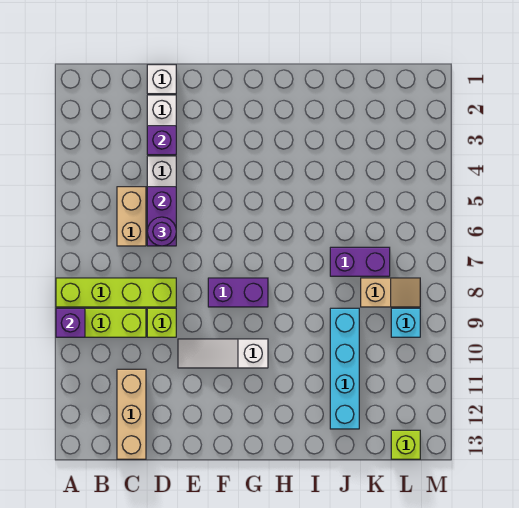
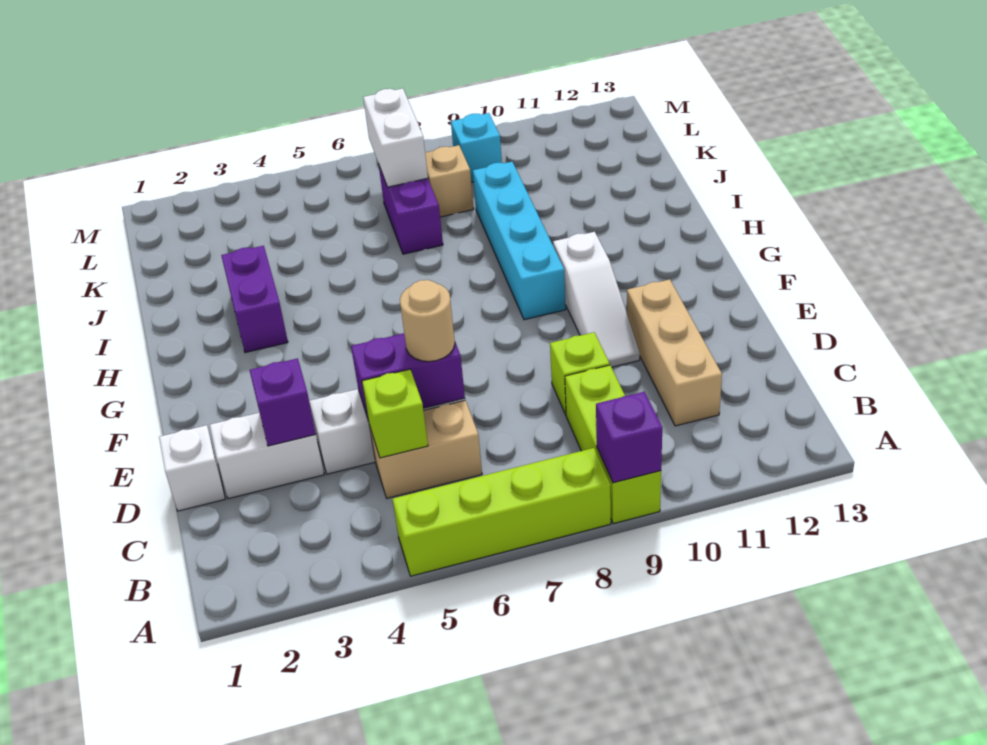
lime 1x4 brick [56,278,176,307] -> lime 1x4 brick turned to [393,448,611,576]
tan 1x3 brick [117,369,146,459] -> tan 1x3 brick turned to [627,279,722,426]
purple 1x1 round brick [147,217,176,246] -> tan 1x1 round brick [400,280,455,362]
purple 1x2 brick [208,278,268,307] -> purple 1x2 brick moved to [221,246,288,353]
cyan 1x4 brick [330,308,359,429] -> cyan 1x4 brick turned to [473,162,566,320]
none -> white 1x2 brick [363,88,428,187]
lime 1x1 brick [391,430,420,459] -> lime 1x1 brick moved to [362,369,428,458]

